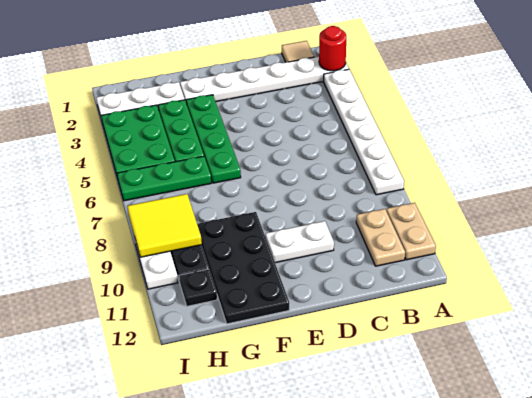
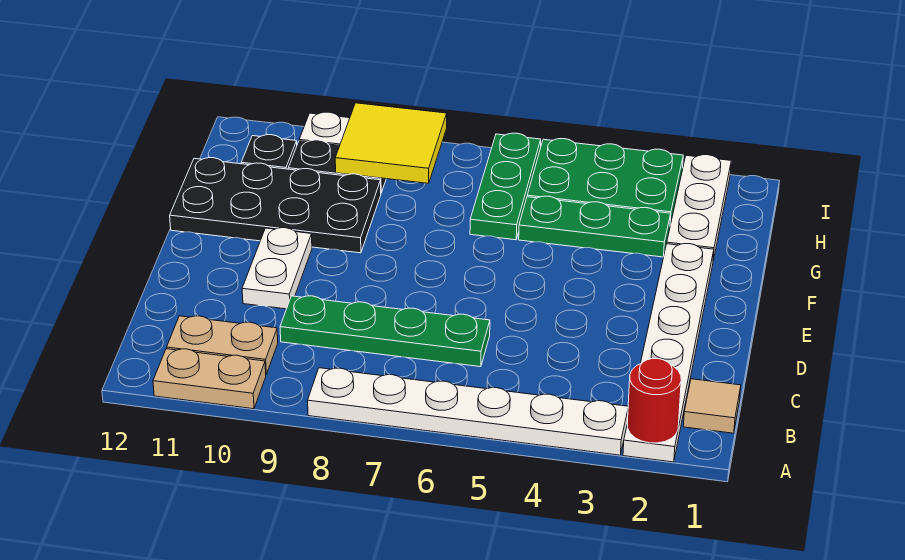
green 1x4 plate [186,95,241,183] -> green 1x4 plate moved to [280,296,490,367]

